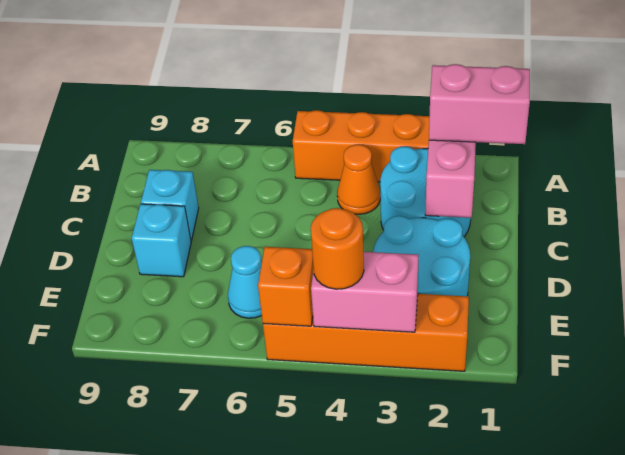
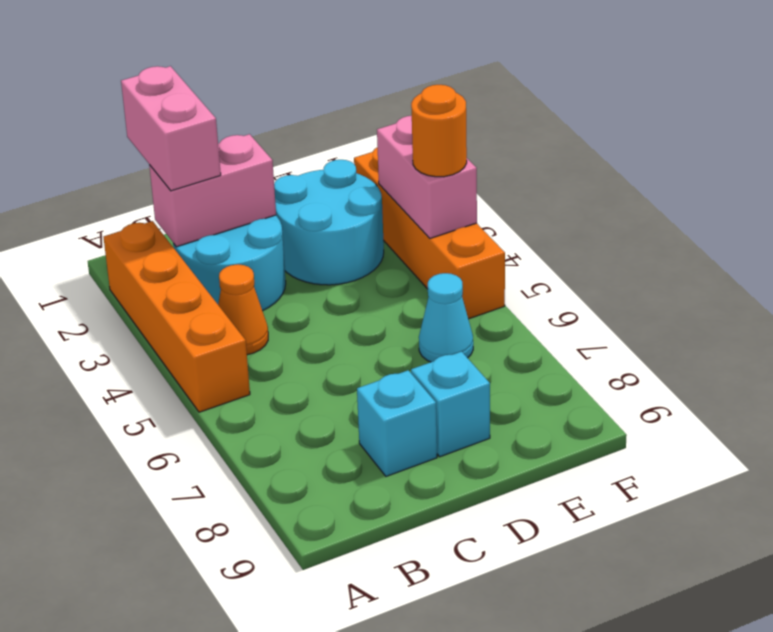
orange 1x1 brick [258,247,314,326] -> none

